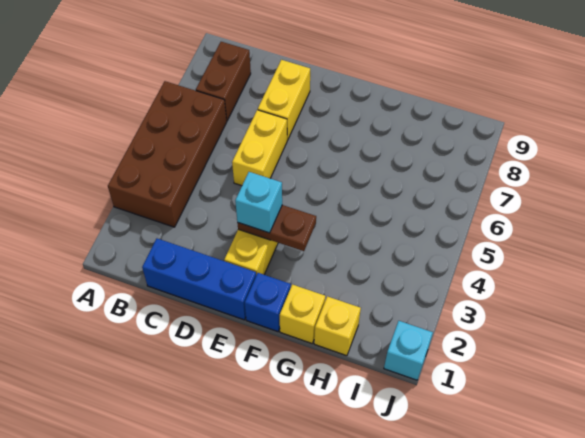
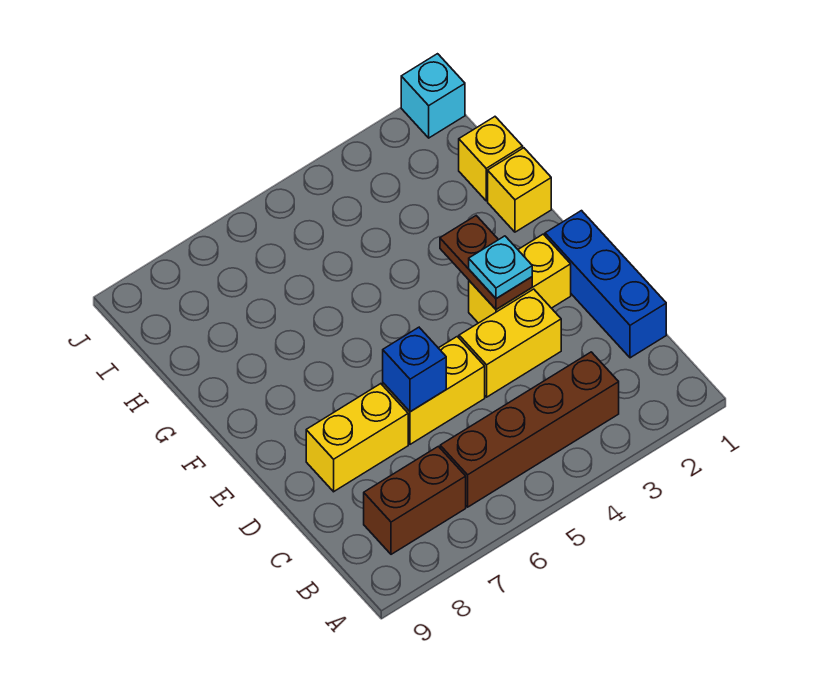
brown 2x4 brick [108,81,227,227] -> brown 1x4 brick [440,352,619,507]
none -> yellow 1x2 brick [459,289,561,397]
cyan 1x1 brick [235,172,282,233] -> cyan 1x1 plate [469,236,532,299]
blue 1x1 brick [245,273,291,332] -> blue 1x1 brick moved to [383,327,446,412]

